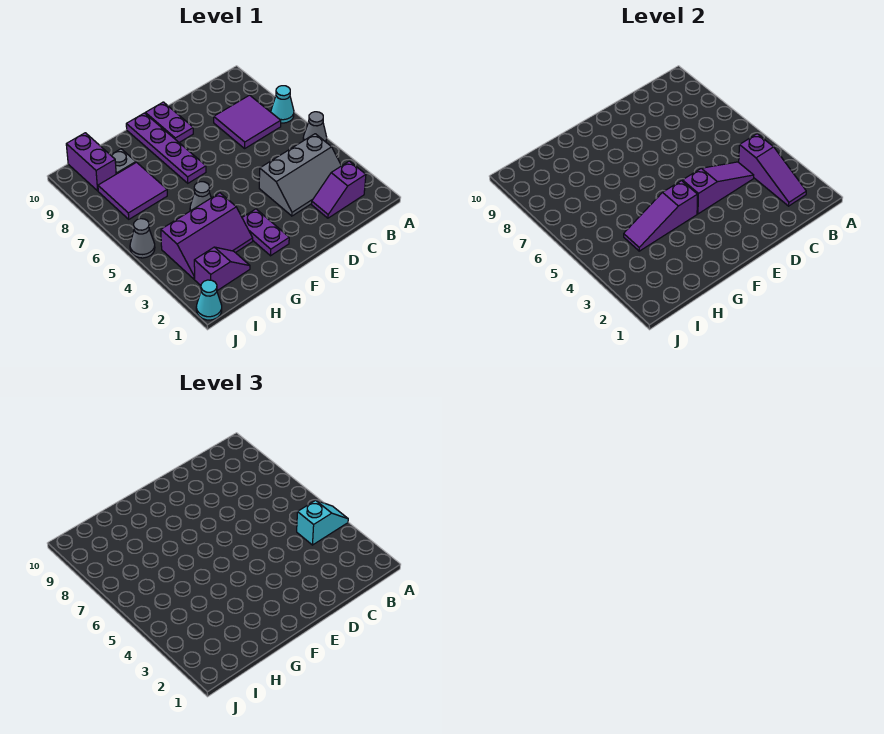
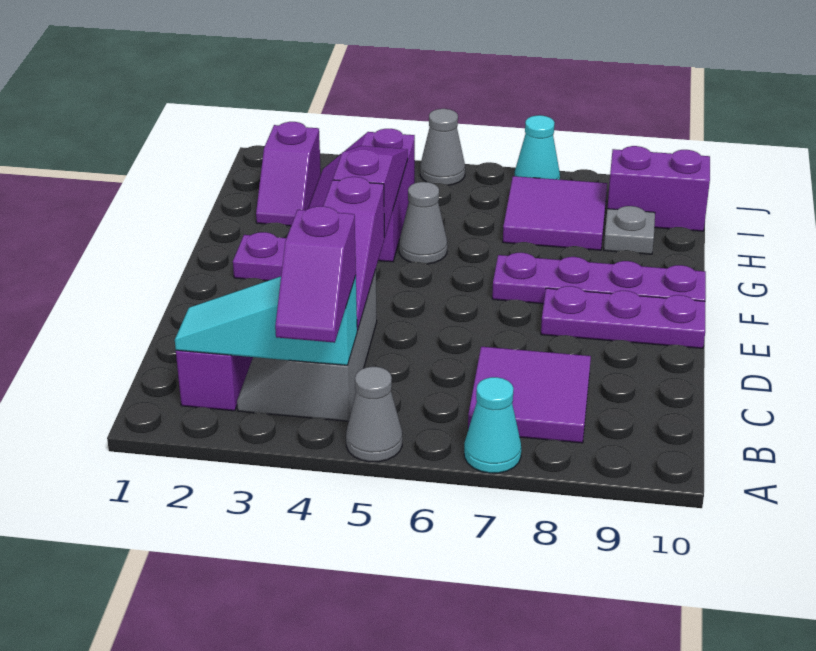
cyan 1x2 slope [297,500,348,545] -> purple 1x2 slope [275,206,356,343]
purple 1x3 slope [739,134,806,206] -> cyan 1x3 slope [175,276,357,365]
purple 1x2 plate [145,102,193,142] -> purple 1x3 plate [541,286,705,348]
cyan 1x1 cone [196,280,222,320] -> cyan 1x1 cone moved to [515,115,560,180]

